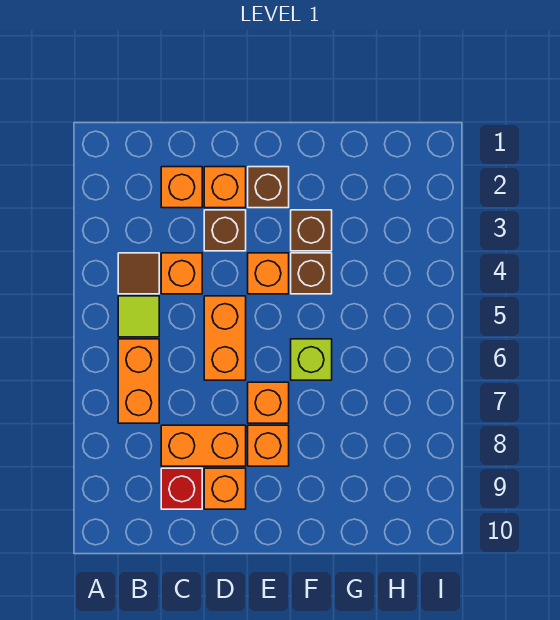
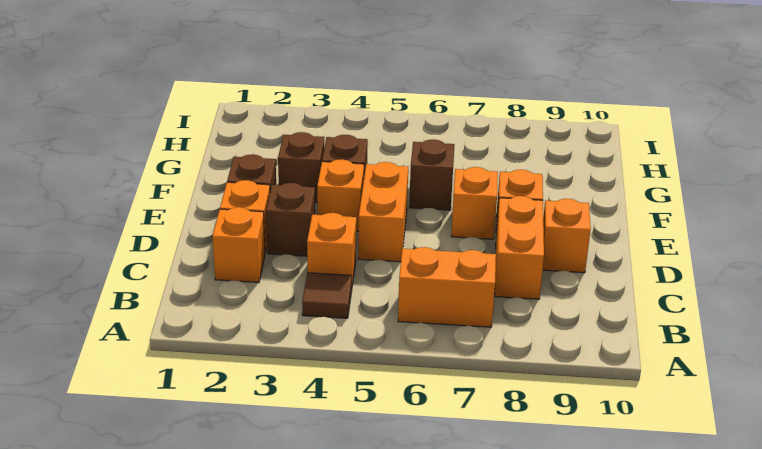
lime 1x1 tile [118,296,159,337] -> none
red 1x1 brick [161,468,202,509] -> none
orange 1x2 brick [204,296,246,380] -> orange 1x2 brick turned to [358,162,408,262]
lime 1x1 brick [291,339,332,380] -> brown 1x1 brick [409,139,455,210]

